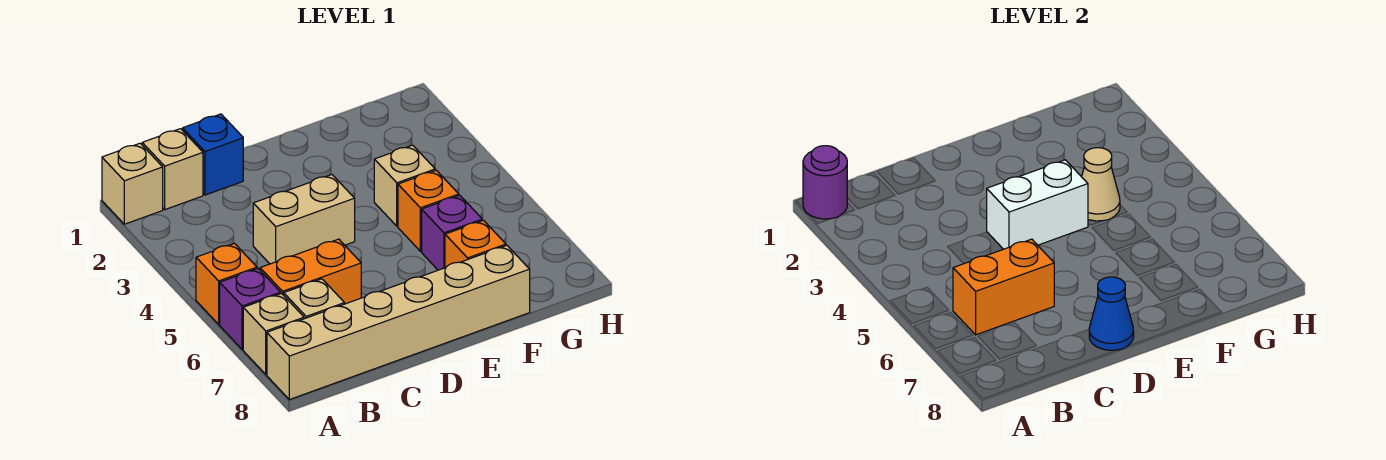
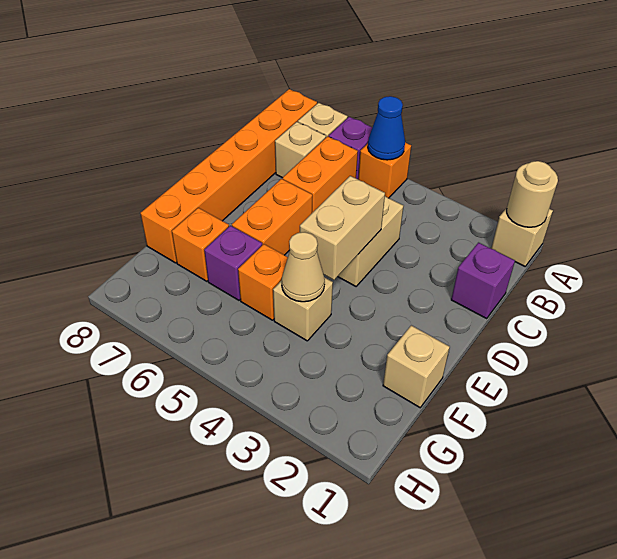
purple 1x1 round brick [803,146,847,219] -> tan 1x1 round brick [507,161,558,227]
tan 1x6 brick [267,246,530,400] -> orange 1x6 brick [141,89,317,263]
tan 1x1 brick [142,129,203,210] -> tan 1x1 brick moved to [383,325,450,408]
orange 1x2 brick [953,239,1054,335] -> orange 1x2 brick moved to [232,179,312,255]
blue 1x1 brick [183,114,243,195] -> purple 1x1 brick [451,243,515,319]
white 1x2 brick [987,160,1088,249] -> tan 1x2 brick [300,176,385,280]
blue 1x1 cone [1089,277,1134,350] -> blue 1x1 cone moved to [368,96,405,160]

